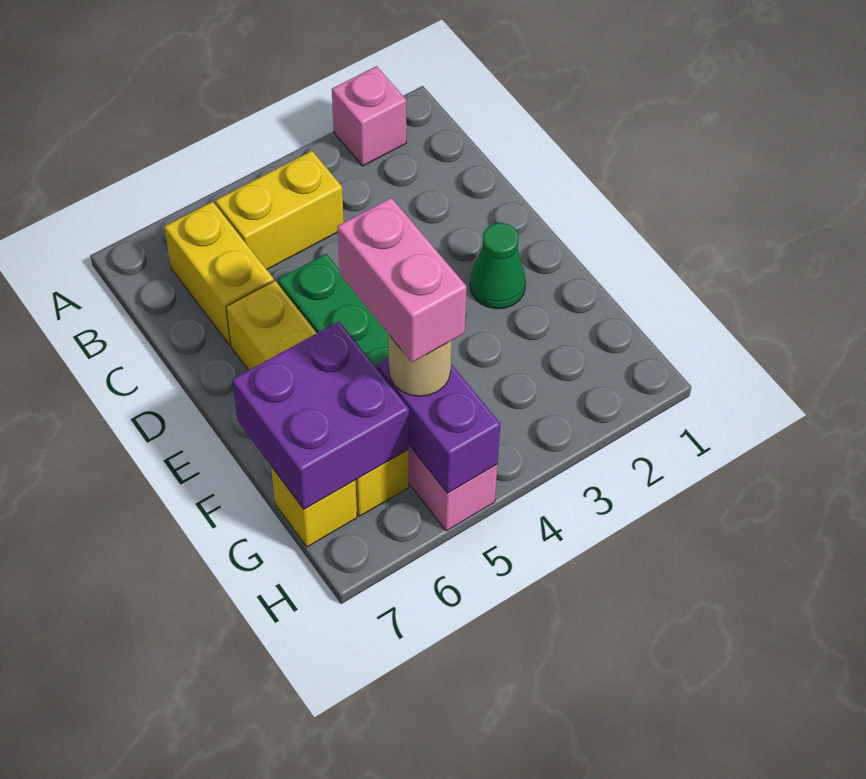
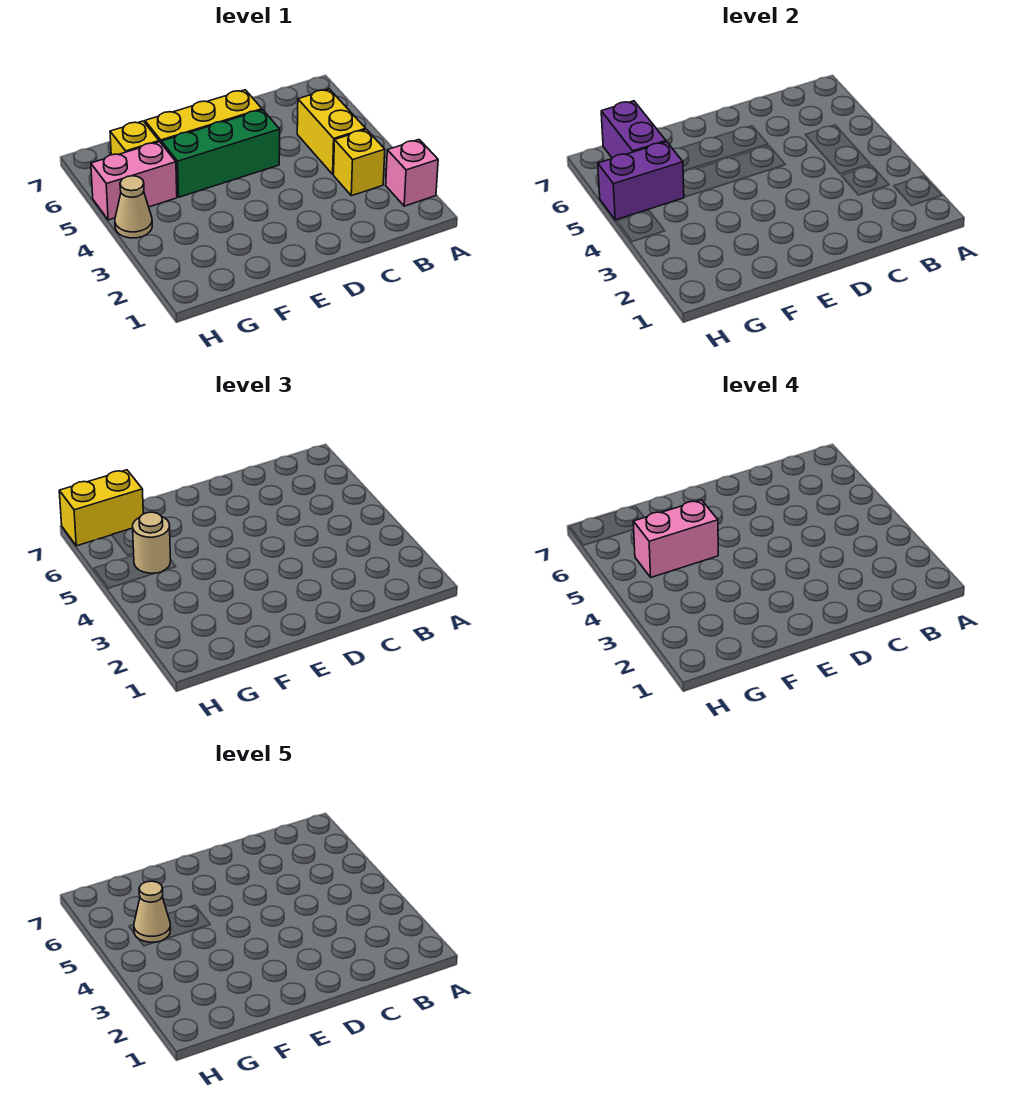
yellow 1x2 brick [164,202,274,345] -> yellow 1x2 brick moved to [59,470,143,546]
green 1x1 cone [470,223,526,309] -> none
purple 2x2 brick [232,322,409,509] -> purple 1x2 brick [601,101,666,158]
none -> tan 1x1 cone [134,881,171,942]
yellow 1x1 brick [271,466,357,547] -> yellow 1x1 brick moved to [334,129,385,196]
none -> tan 1x1 cone [115,176,152,238]

